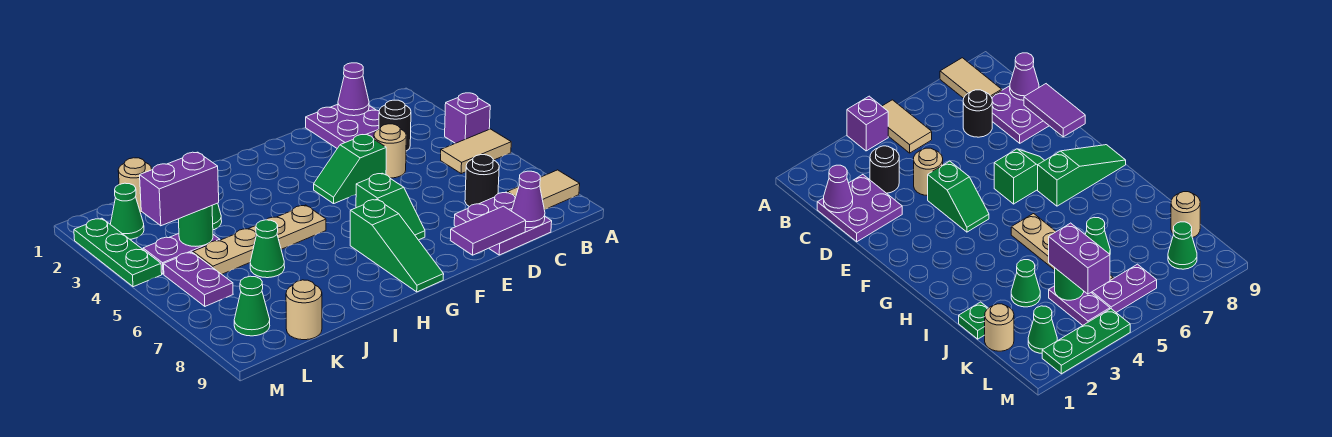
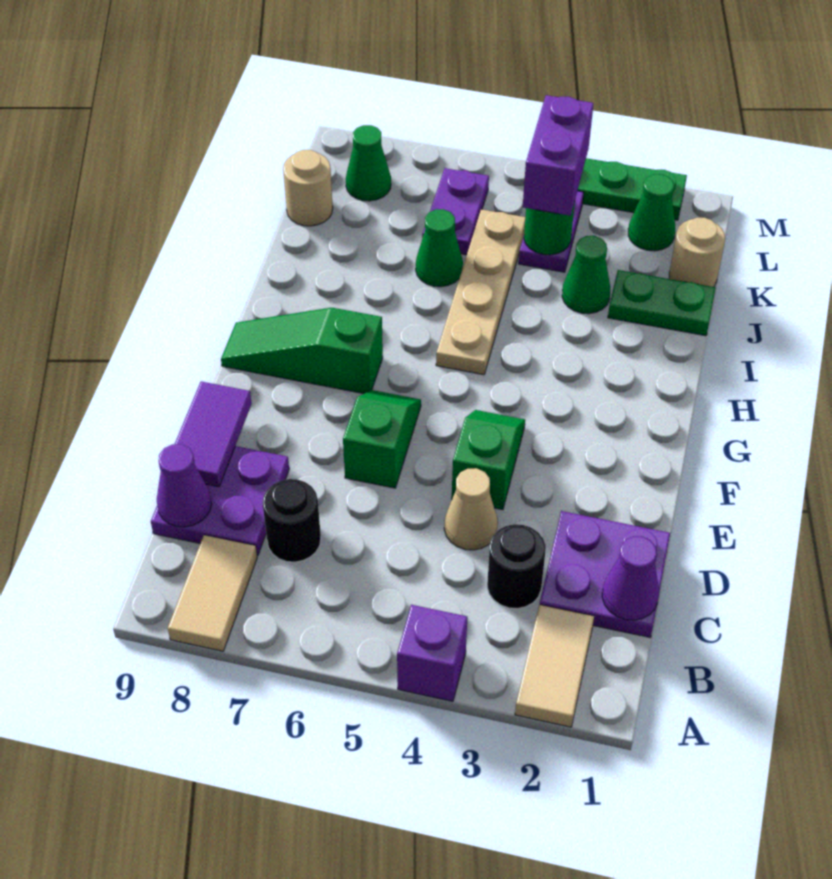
tan 1x2 tile [441,129,511,174] -> tan 1x2 tile moved to [515,605,594,727]
tan 1x1 round brick [374,124,406,178] -> tan 1x1 cone [444,468,498,550]
green 1x2 slope [356,173,425,240] -> green 1x2 slope turned to [343,390,421,488]
green 1x1 plate [959,302,988,339] -> green 1x2 plate [608,270,716,336]
purple 1x2 plate [164,252,233,306] -> purple 1x2 plate turned to [422,168,489,255]

